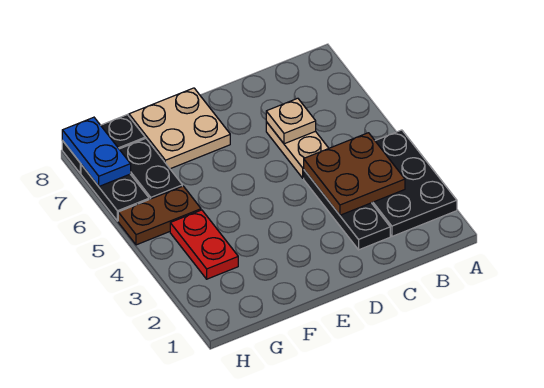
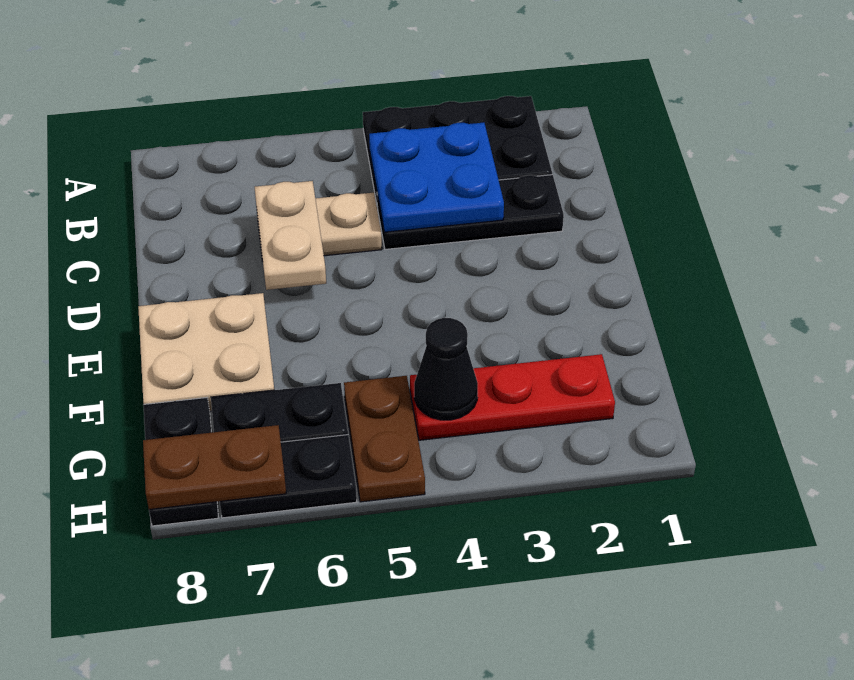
brown 2x2 plate [304,133,405,215] -> blue 2x2 plate [369,123,504,232]
tan 1x1 plate [266,98,316,144] -> tan 1x2 plate [255,181,326,290]
red 1x2 plate [170,210,238,279] -> red 1x3 plate [410,354,615,440]
none -> black 1x1 cone [414,318,478,420]
blue 1x2 plate [62,117,131,186] -> brown 1x2 plate [143,425,286,509]

